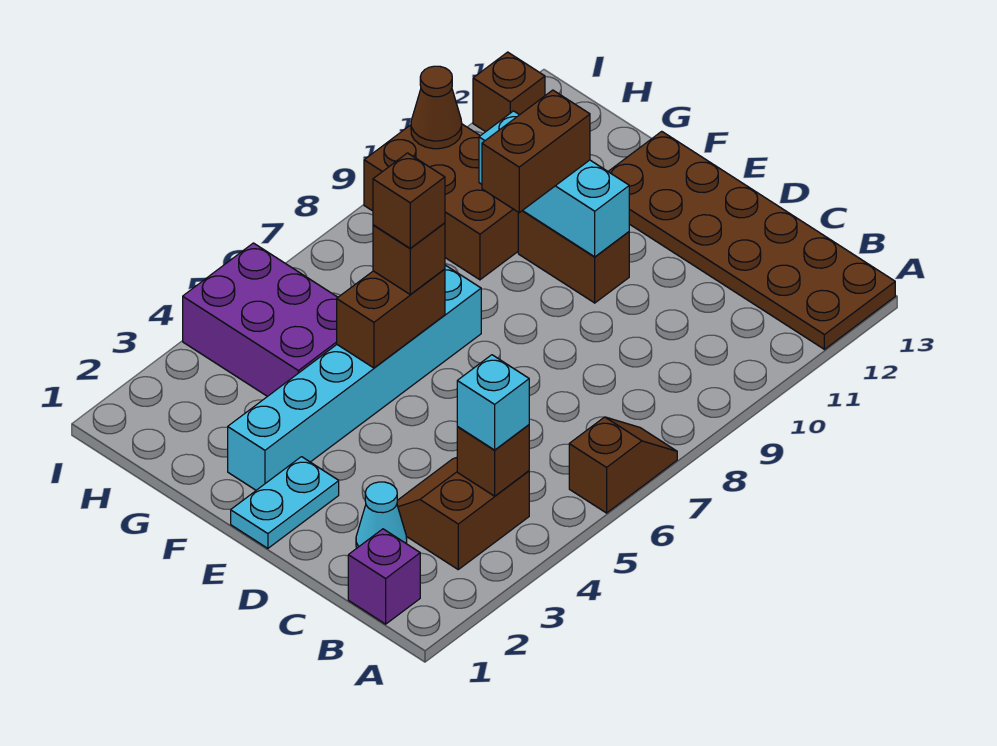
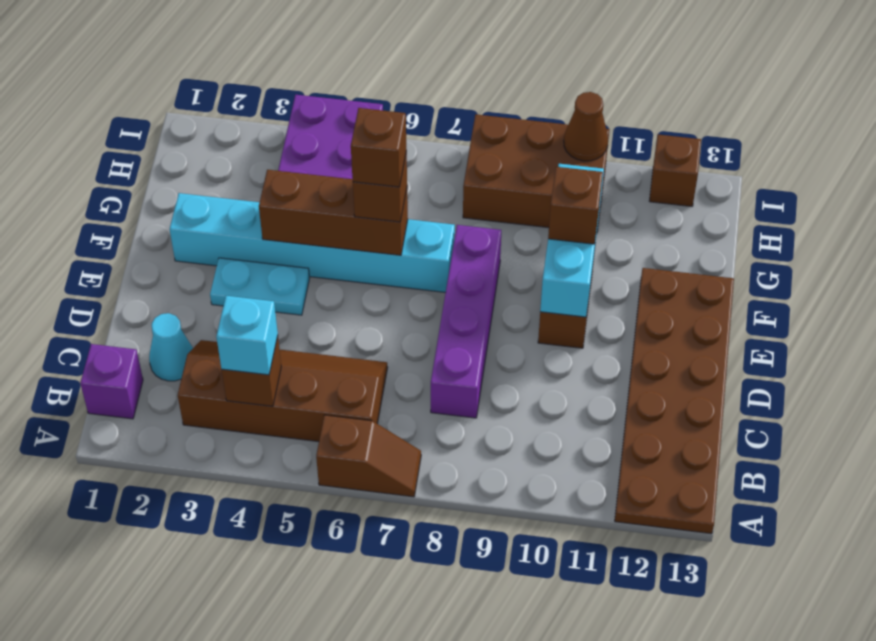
brown 2x2 slope [397,458,529,569] -> brown 2x4 slope [178,340,388,442]
none -> purple 1x4 brick [431,225,501,418]
cyan 1x2 plate [231,457,339,548] -> cyan 1x2 plate moved to [210,258,309,315]
brown 1x2 brick [337,269,445,368] -> brown 1x3 brick [259,170,408,255]
brown 1x2 brick [482,90,590,213] -> brown 1x1 brick [548,167,603,244]
brown 2x3 brick [364,124,518,280] -> brown 2x3 brick turned to [463,114,610,231]

